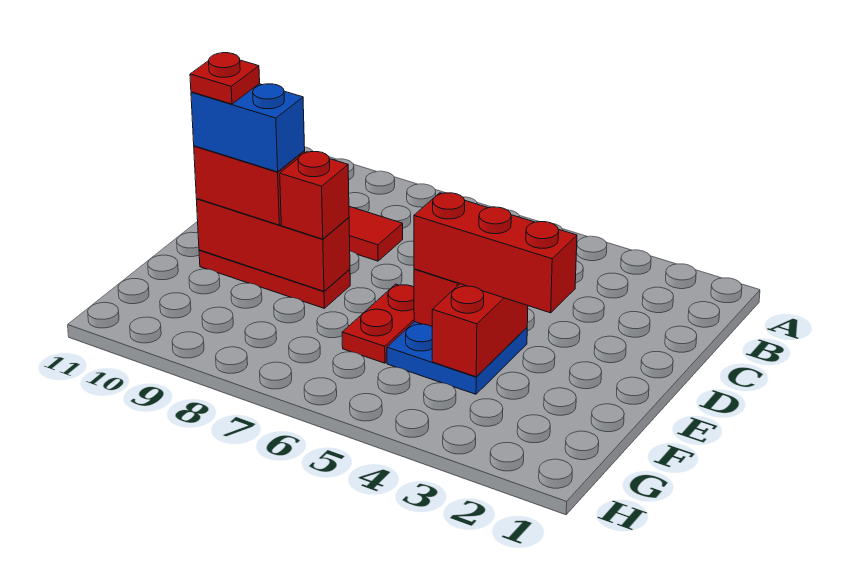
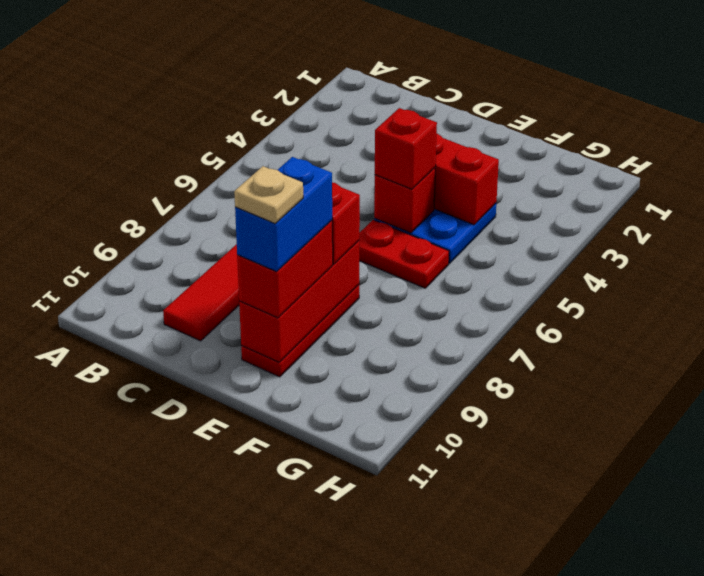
red 1x3 brick [414,193,577,313] -> red 1x1 brick [375,108,437,189]
red 1x1 plate [190,53,260,104] -> tan 1x1 plate [234,166,303,224]

